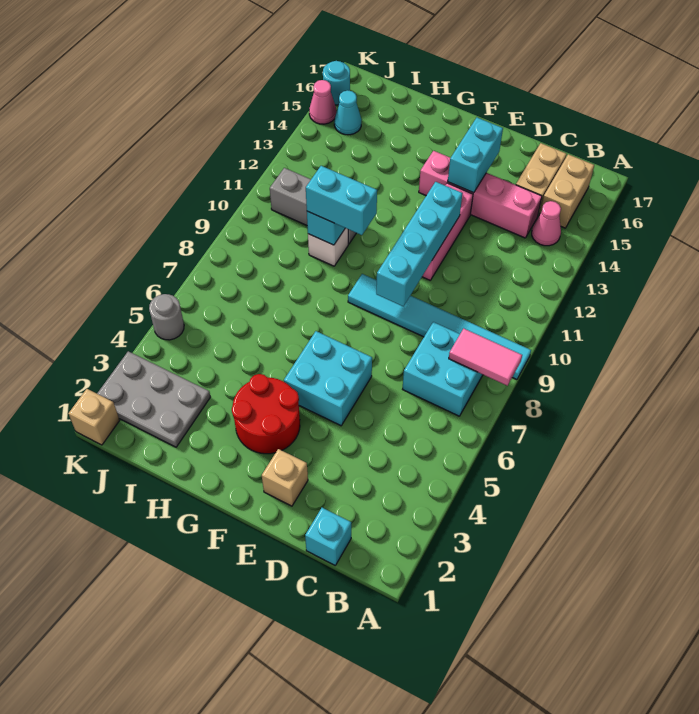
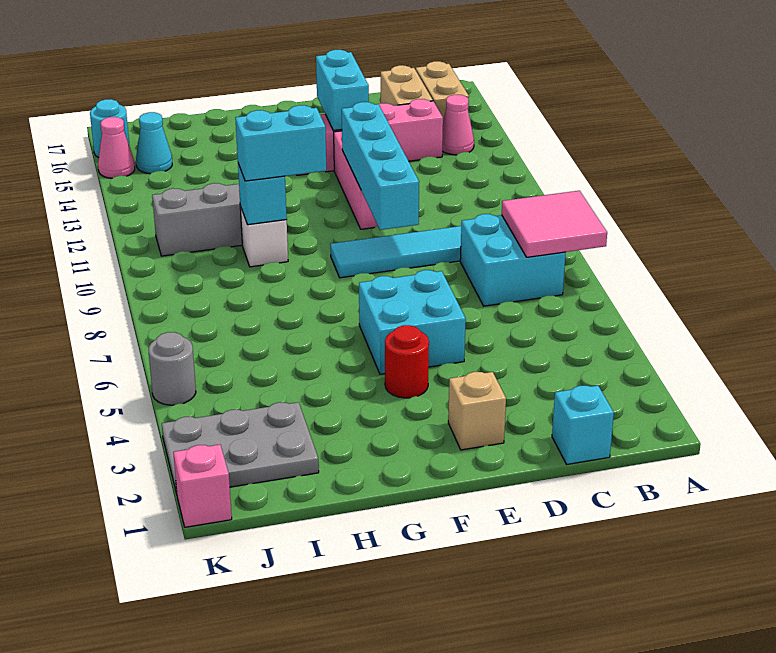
pink 1x2 tile [449,329,522,386] -> pink 2x2 tile [502,191,607,257]
red 2x2 round brick [232,374,300,454] -> red 1x1 round brick [385,325,429,398]
tan 1x1 brick [68,389,120,445] -> pink 1x1 brick [173,444,232,527]

